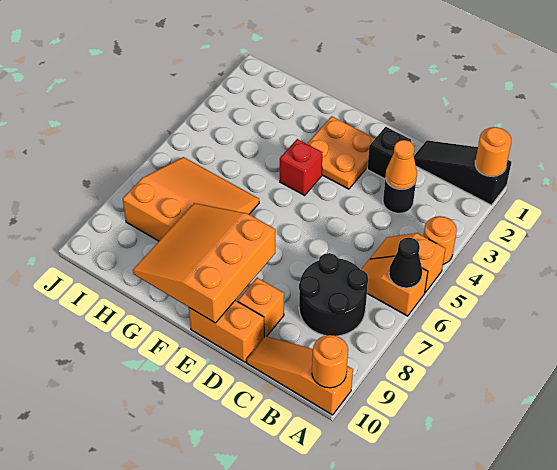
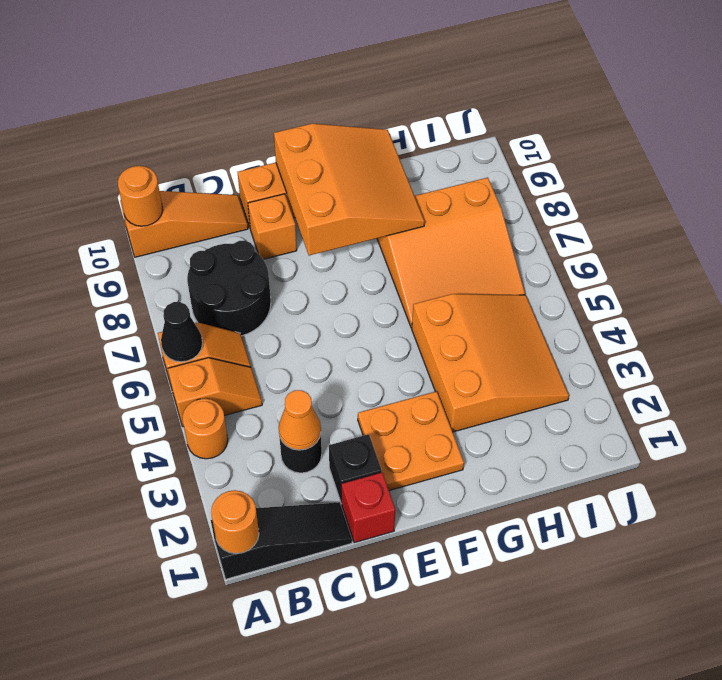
red 1x1 brick [280,139,323,195] -> red 1x1 brick moved to [342,473,395,543]
none -> orange 3x3 slope [412,294,569,432]

